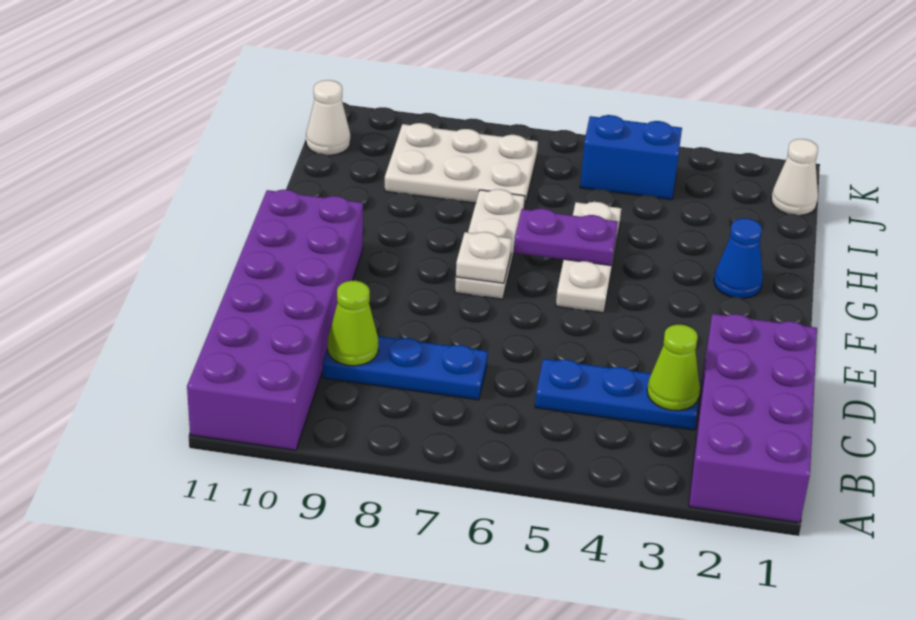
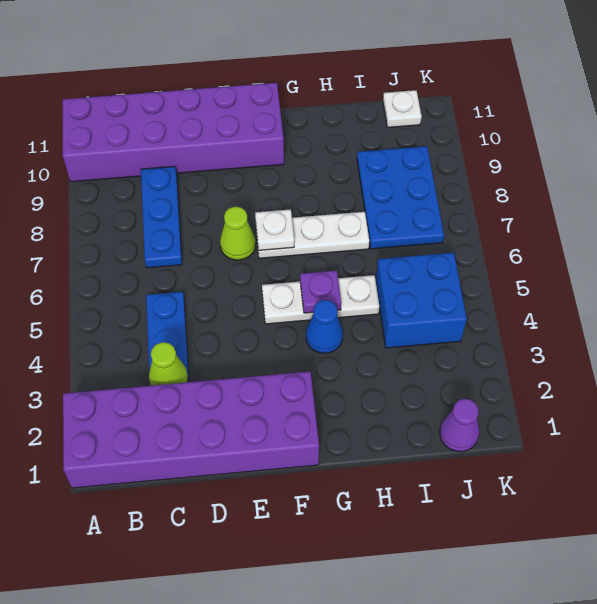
purple 2x4 brick [689,314,817,523] -> purple 2x6 brick [63,371,319,488]
lime 1x1 cone [328,281,378,366] -> lime 1x1 cone moved to [220,207,256,260]
blue 1x1 cone [714,218,763,298] -> blue 1x1 cone moved to [306,300,343,353]
purple 1x2 plate [514,209,618,265] -> purple 1x1 plate [300,271,341,313]
white 2x3 plate [385,123,538,208] -> blue 2x3 plate [357,146,444,249]
white 1x1 cone [771,139,818,215] -> purple 1x1 cone [440,398,479,452]
blue 1x2 brick [580,115,682,200] -> blue 2x2 brick [376,253,467,348]
white 1x1 cone [306,80,350,155] -> white 1x1 plate [383,90,422,127]

